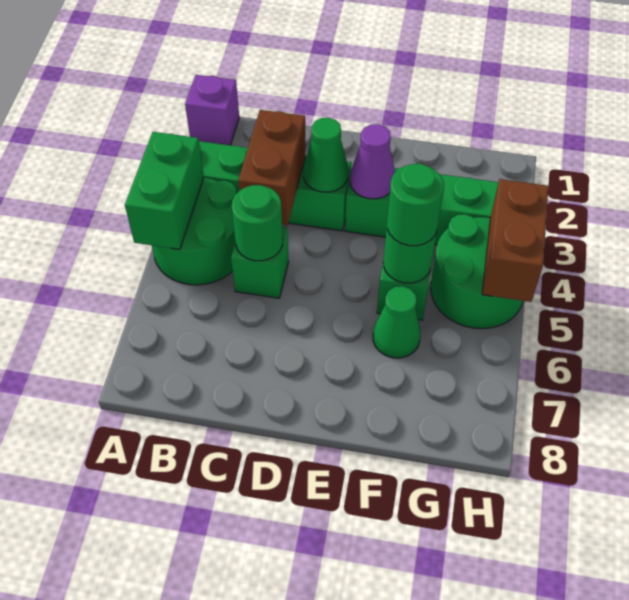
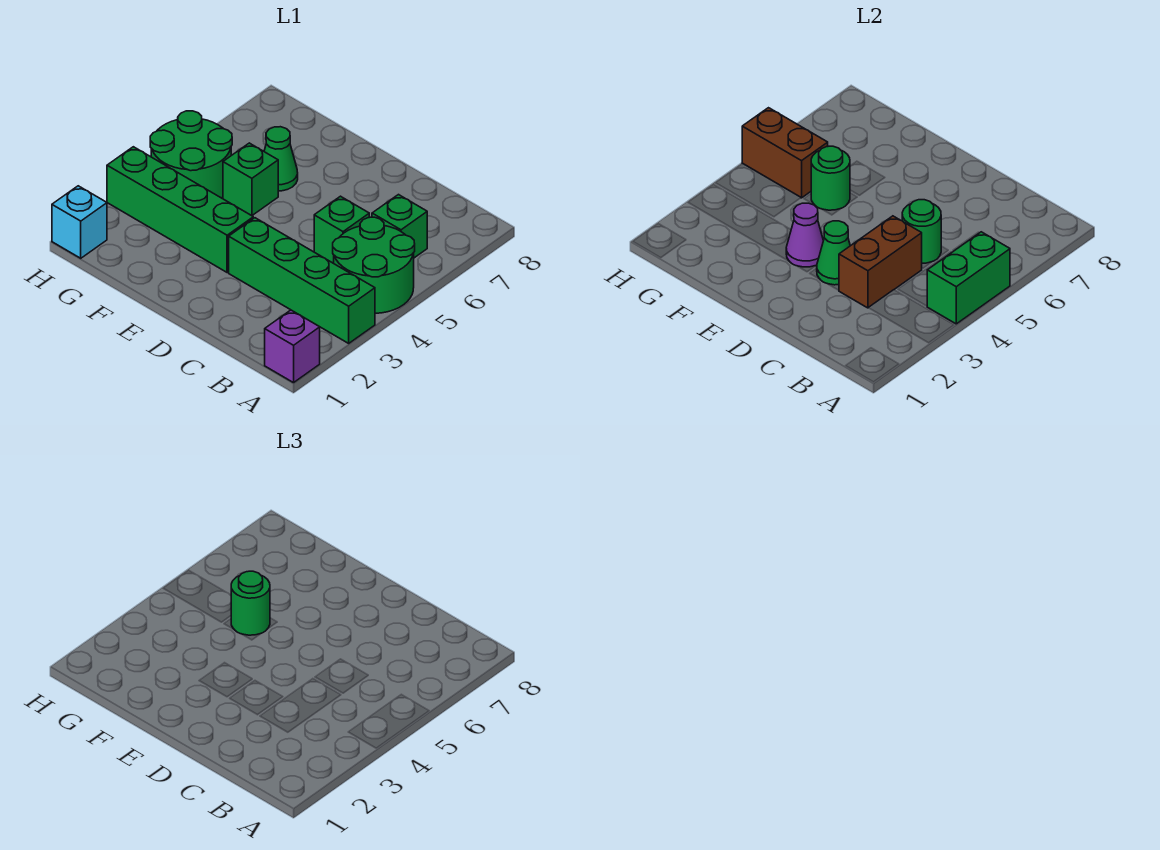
none -> green 1x1 brick [372,195,427,258]
none -> cyan 1x1 brick [52,186,107,258]
brown 1x2 brick [482,179,548,302] -> brown 1x2 brick turned to [742,108,828,198]

